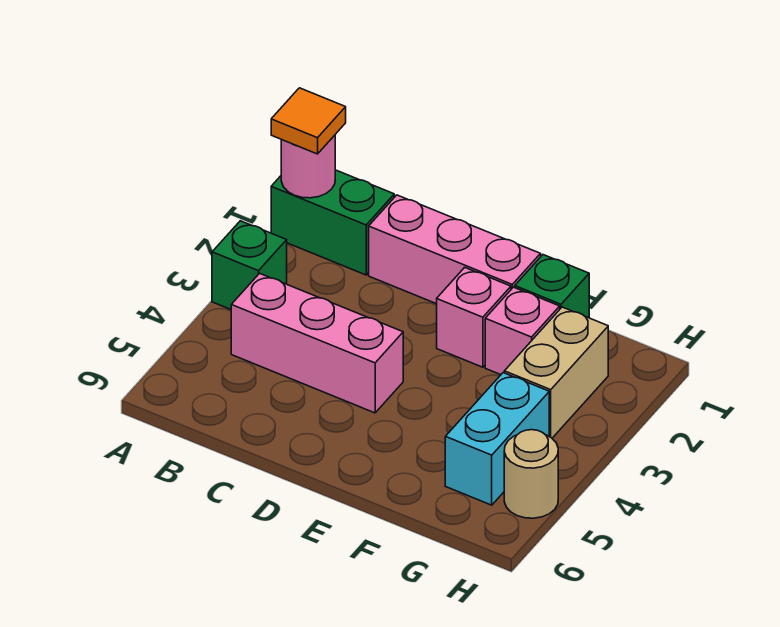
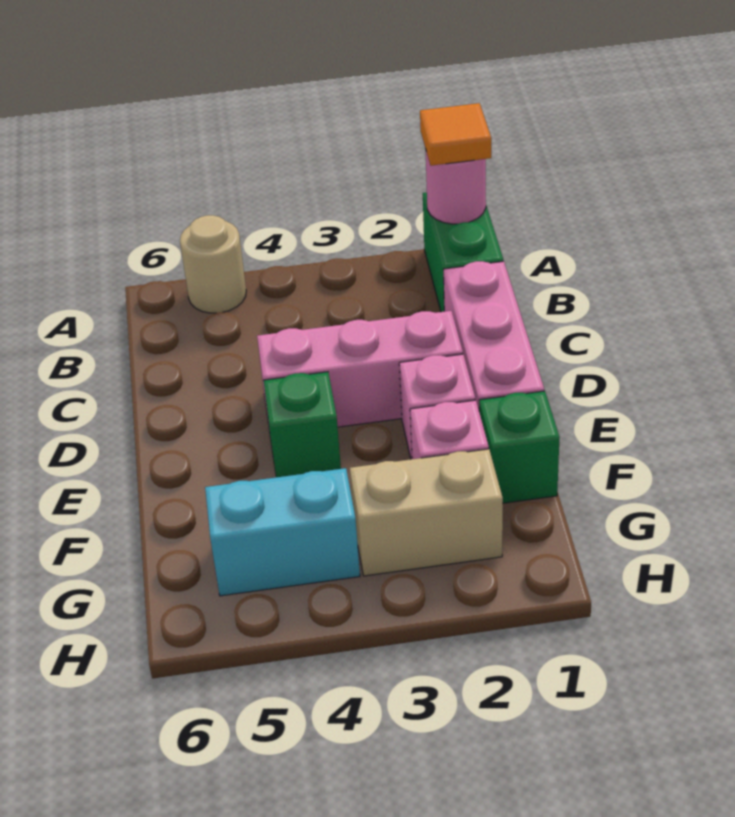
green 1x1 brick [212,221,287,309] -> green 1x1 brick moved to [263,372,341,477]
pink 1x3 brick [231,273,403,413] -> pink 1x3 brick turned to [257,311,463,427]
tan 1x1 round brick [504,430,558,518] -> tan 1x1 round brick moved to [180,215,246,313]

